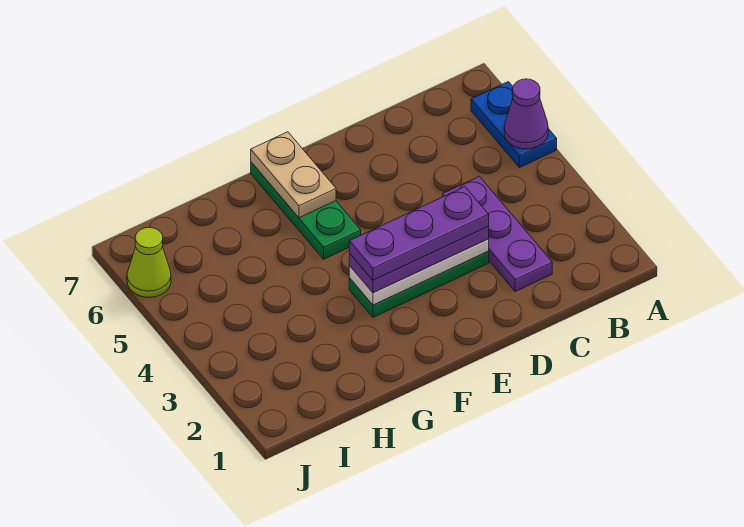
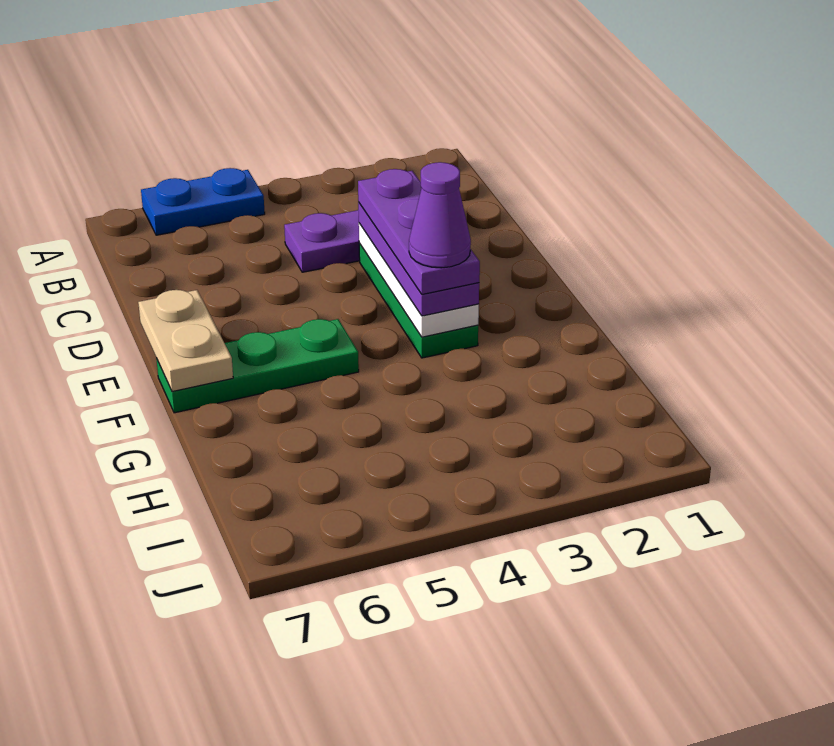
purple 1x1 cone [504,79,548,149] -> purple 1x1 cone moved to [409,162,471,268]
tan 1x2 plate [251,132,336,218] -> tan 1x2 plate turned to [138,290,233,392]
lime 1x1 cone [127,227,171,297] -> none

